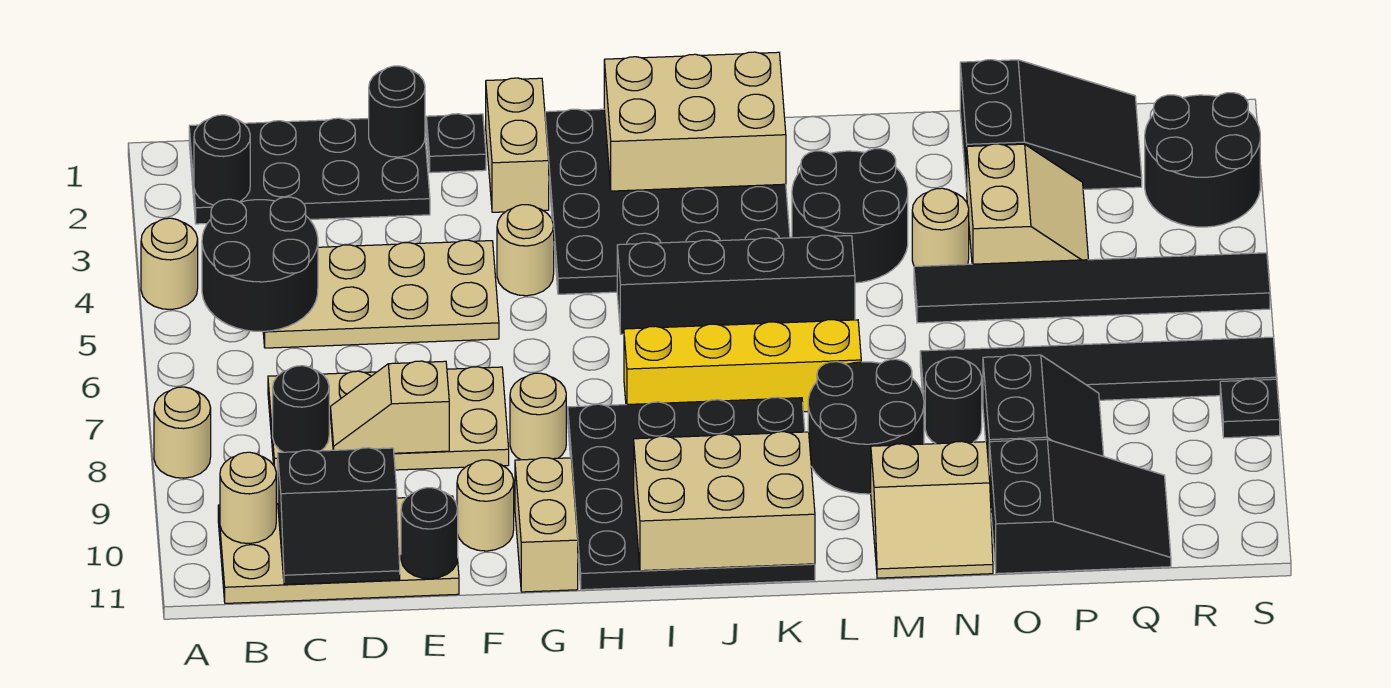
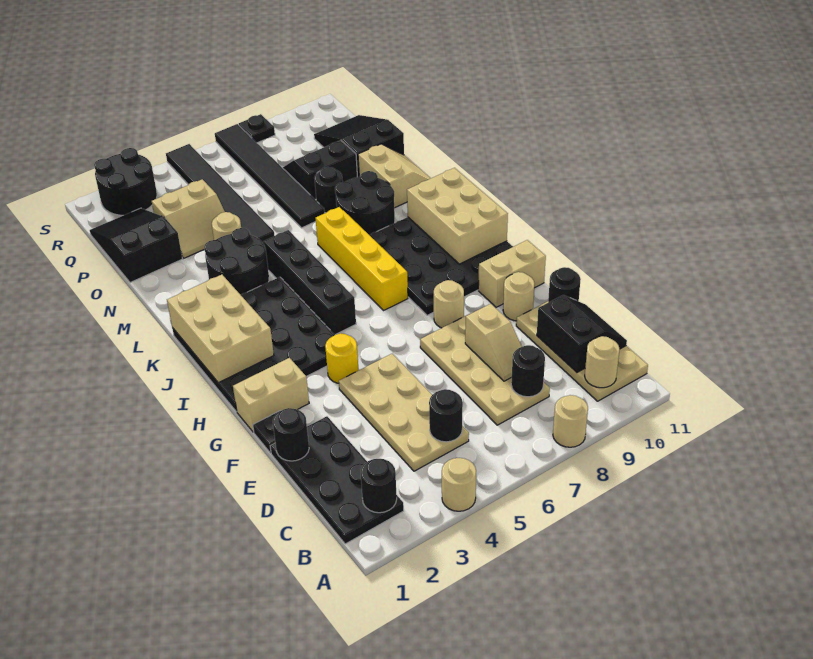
black 2x2 round brick [202,197,318,332] -> black 1x1 round brick [429,389,463,442]
tan 1x1 round brick [497,205,554,296] -> yellow 1x1 round brick [325,333,359,383]
tan 2x2 slope [967,144,1089,264] -> tan 2x2 slope turned to [152,179,225,258]

